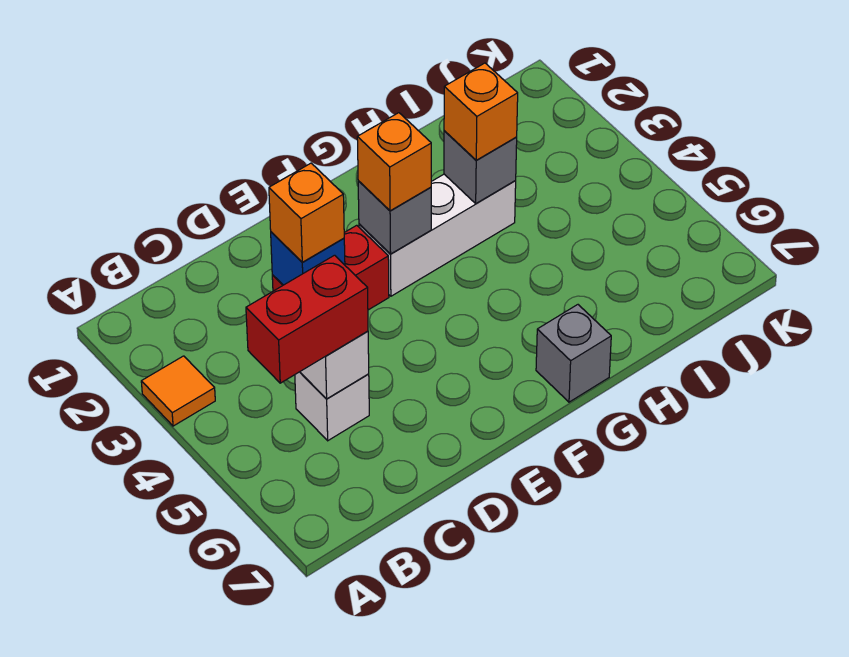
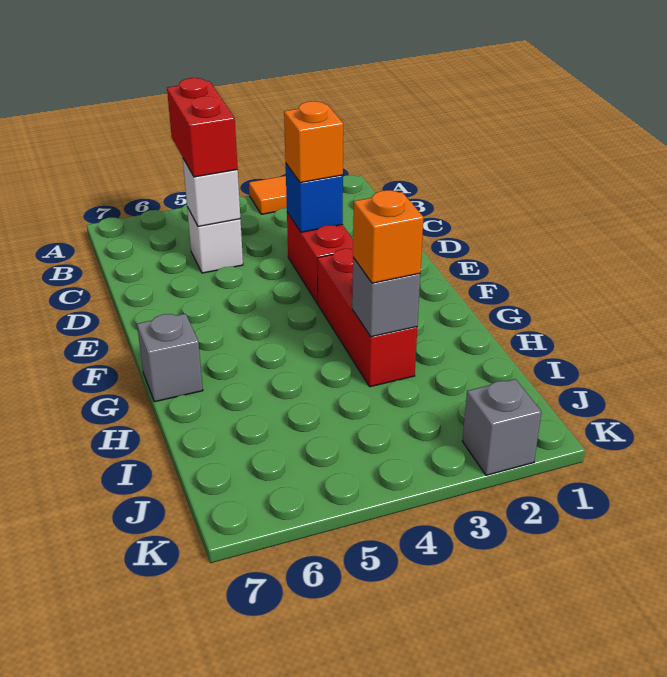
white 1x3 brick [359,174,516,296] -> red 1x3 brick [318,249,417,387]
grey 1x1 brick [358,181,431,254] -> grey 1x1 brick moved to [463,379,541,475]
orange 1x1 brick [357,113,431,211] -> none

